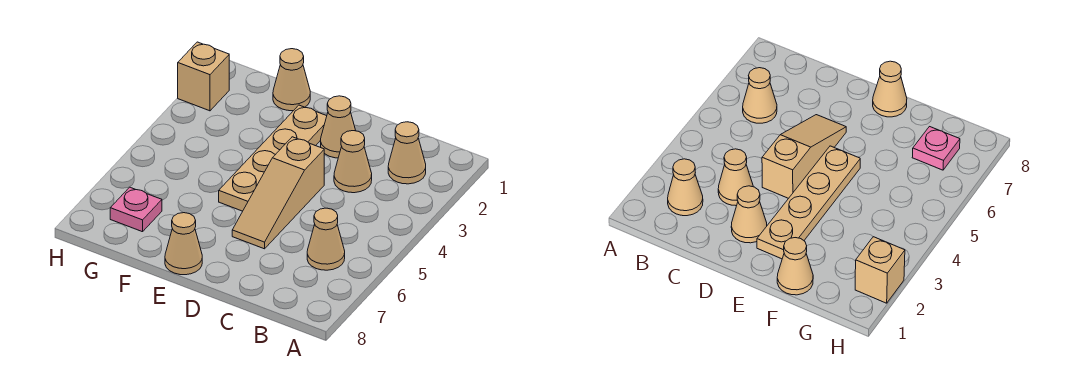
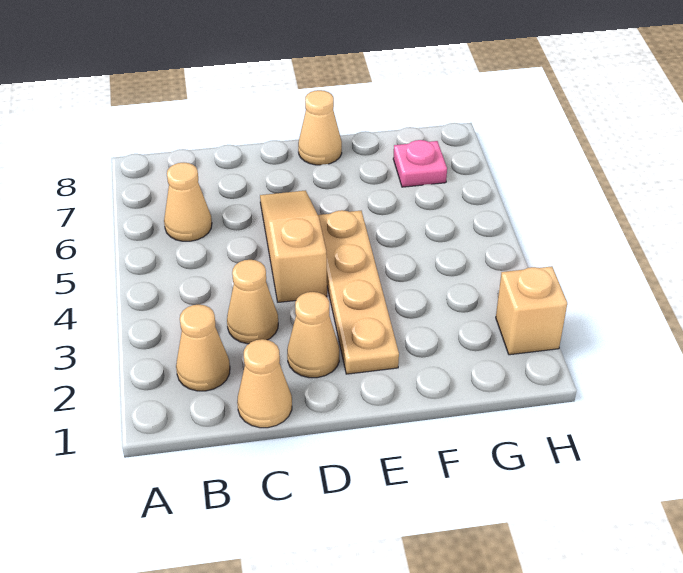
tan 1x1 cone [273,49,310,111] -> tan 1x1 cone moved to [237,339,292,428]

